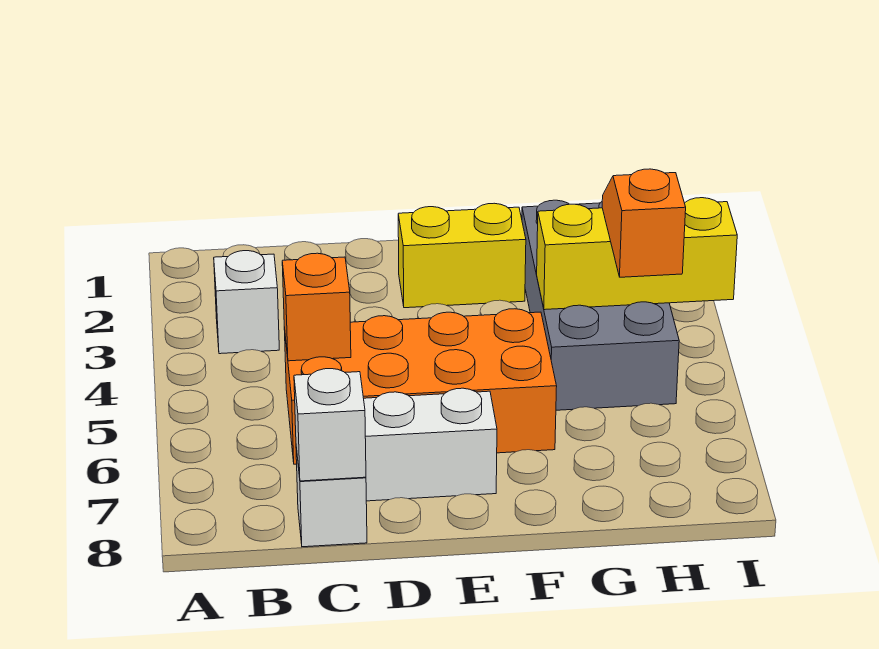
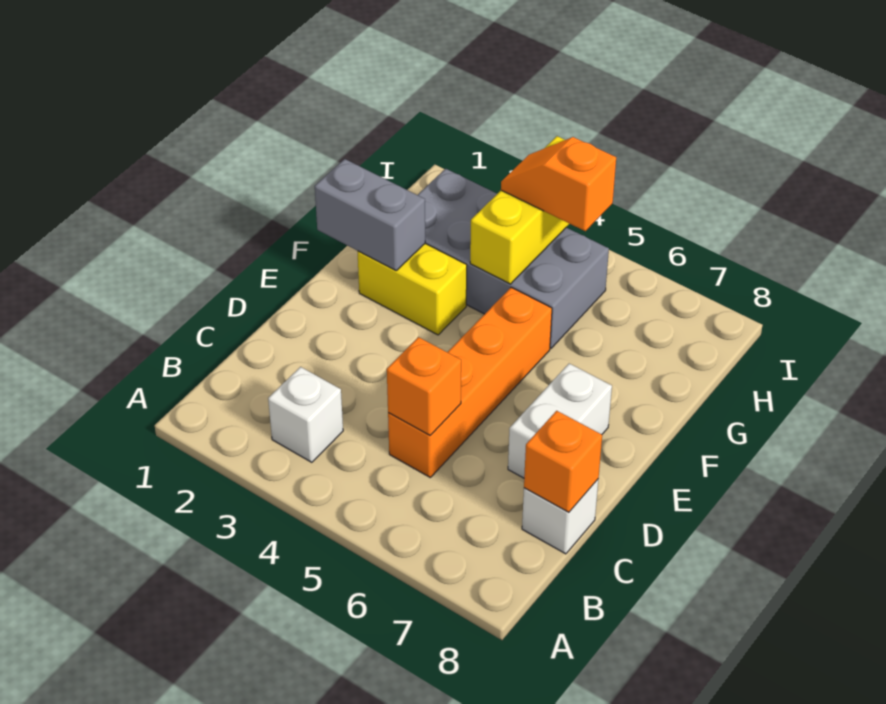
orange 2x4 brick [284,309,557,464] -> orange 1x4 brick [388,287,552,478]
white 1x1 brick [294,369,366,481] -> orange 1x1 brick [524,411,602,512]
yellow 1x2 brick [398,203,526,308] -> yellow 1x2 brick turned to [357,244,467,335]
none -> grey 1x2 brick [315,159,425,270]

